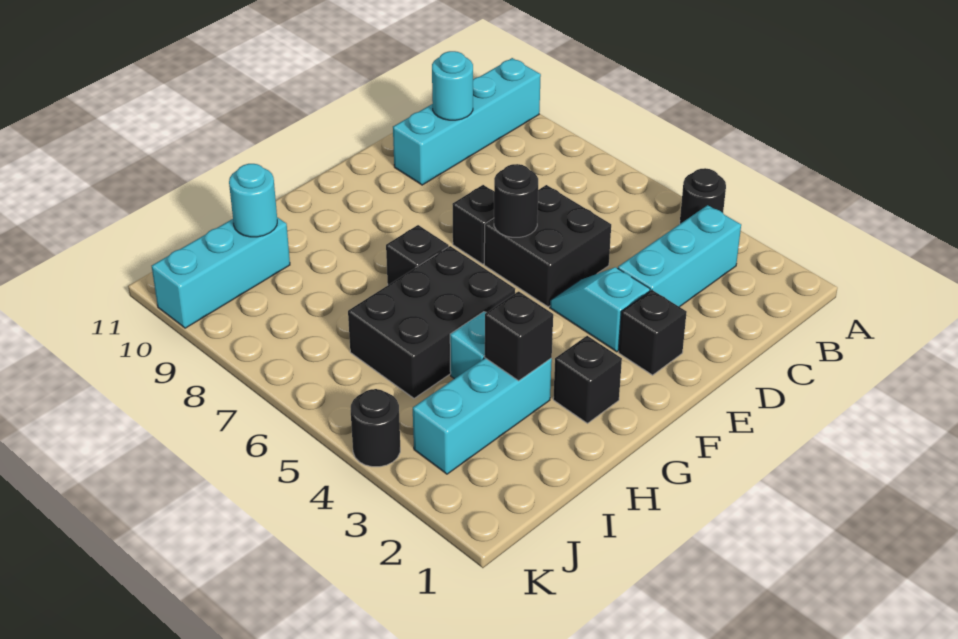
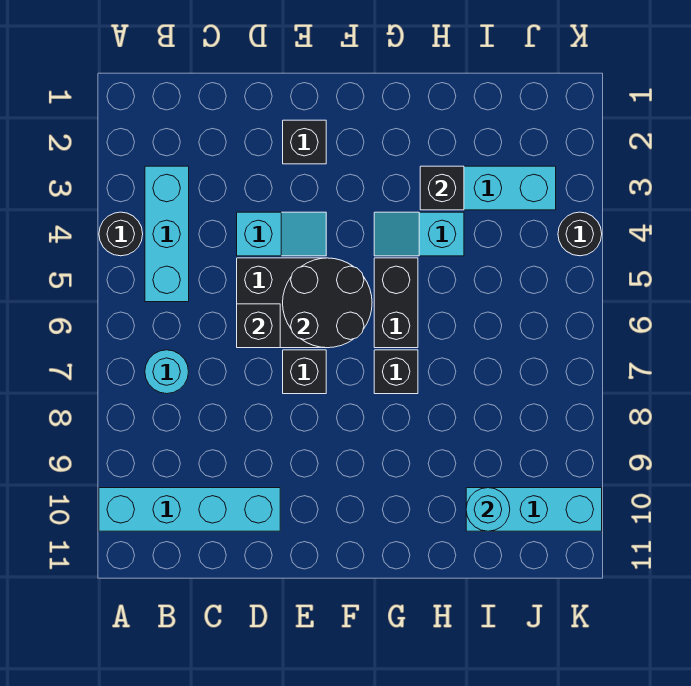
cyan 1x3 brick [618,205,741,307] -> cyan 1x3 brick turned to [145,166,189,302]
cyan 1x1 round brick [432,51,473,120] -> cyan 1x1 round brick moved to [145,350,189,394]
cyan 1x2 slope [550,267,650,352] -> cyan 1x2 slope turned to [237,212,326,256]
black 1x1 round brick [494,164,538,237] -> black 2x2 round brick [283,258,372,348]
black 1x1 brick [553,336,622,423] -> black 1x1 brick moved to [237,304,280,348]
black 2x3 brick [348,246,515,398] -> black 1x2 brick [374,258,418,348]

